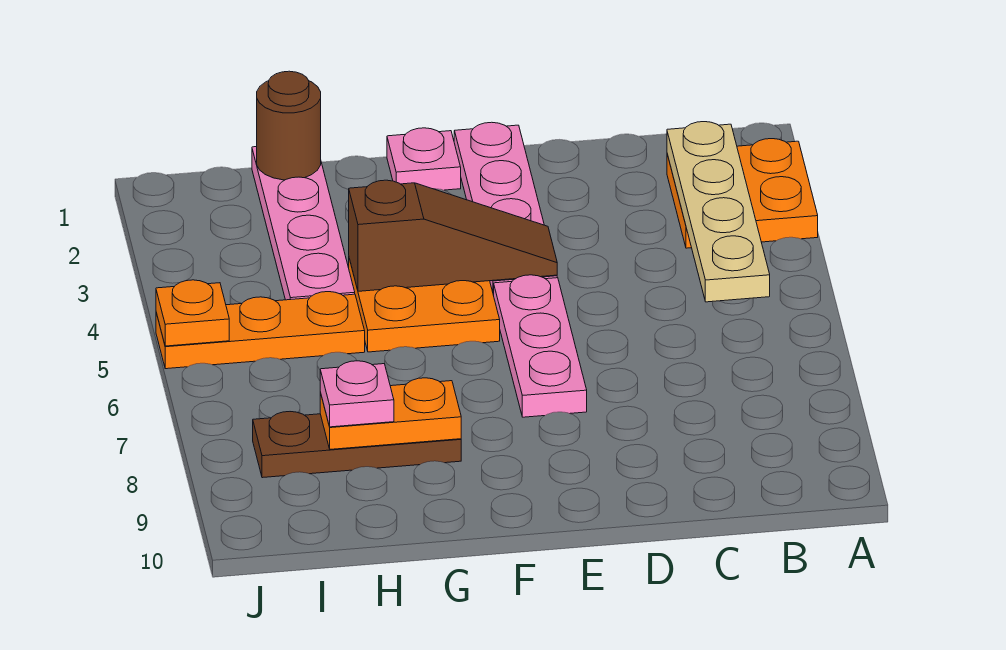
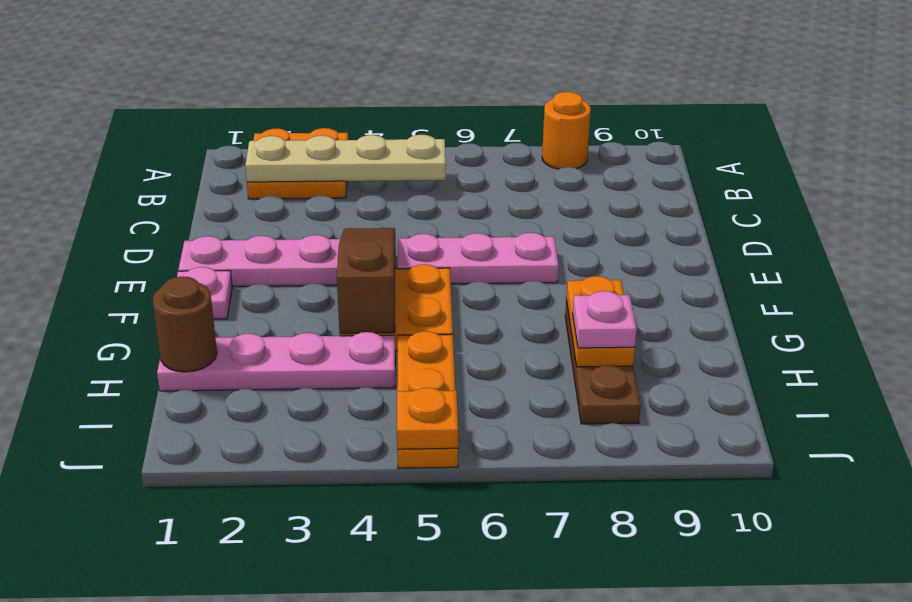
none -> orange 1x1 round brick [542,92,591,169]

